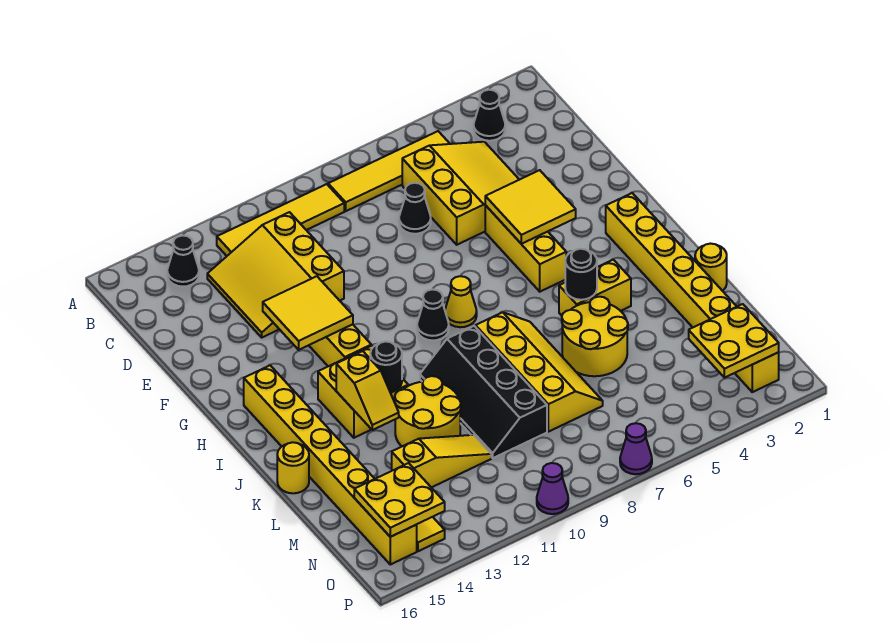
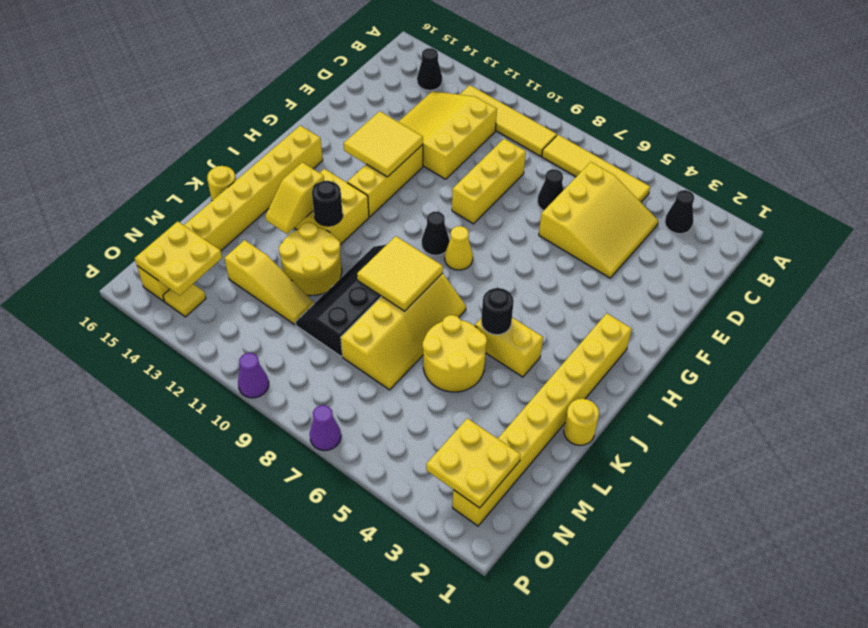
yellow 2x2 tile [485,170,576,244] -> yellow 2x2 tile moved to [357,236,443,311]
yellow 1x3 brick [485,205,566,292] -> yellow 1x3 brick moved to [452,139,526,224]

